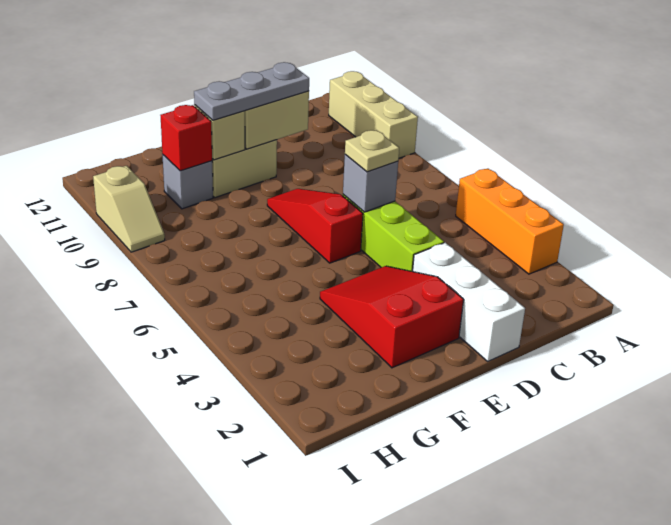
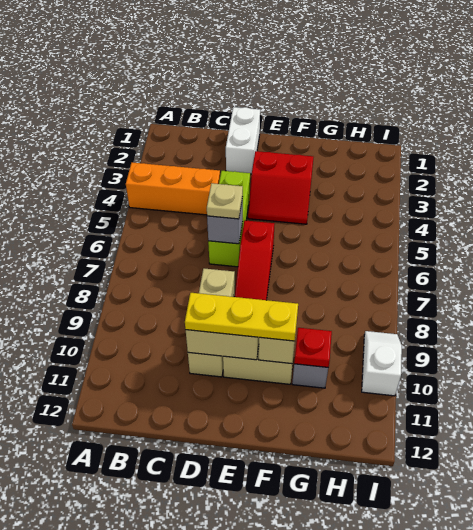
orange 1x3 brick [456,169,564,274] -> orange 1x3 brick turned to [126,162,220,215]
tan 1x3 brick [329,71,418,158] -> tan 1x3 brick moved to [188,268,235,377]
white 1x3 brick [413,243,525,361] -> white 1x2 brick [226,107,260,174]
grey 1x3 plate [194,62,309,120] -> yellow 1x3 plate [185,293,298,341]
red 2x3 slope [320,266,464,368] -> red 2x2 slope [248,151,314,224]
red 1x1 brick [160,105,212,171] -> red 1x1 plate [294,328,332,367]
tan 1x2 slope [93,166,165,252] -> white 1x2 slope [362,331,402,396]

